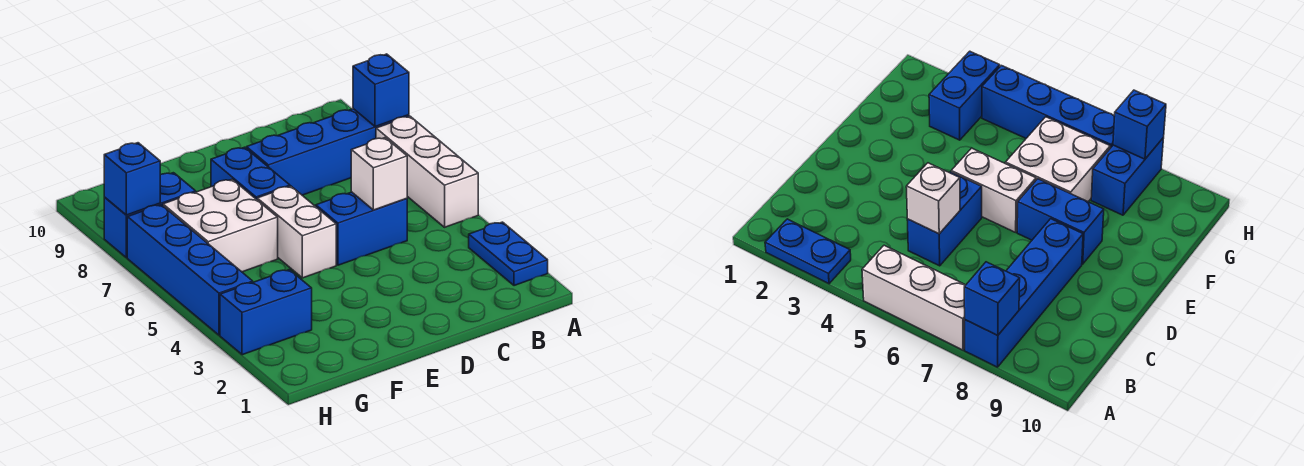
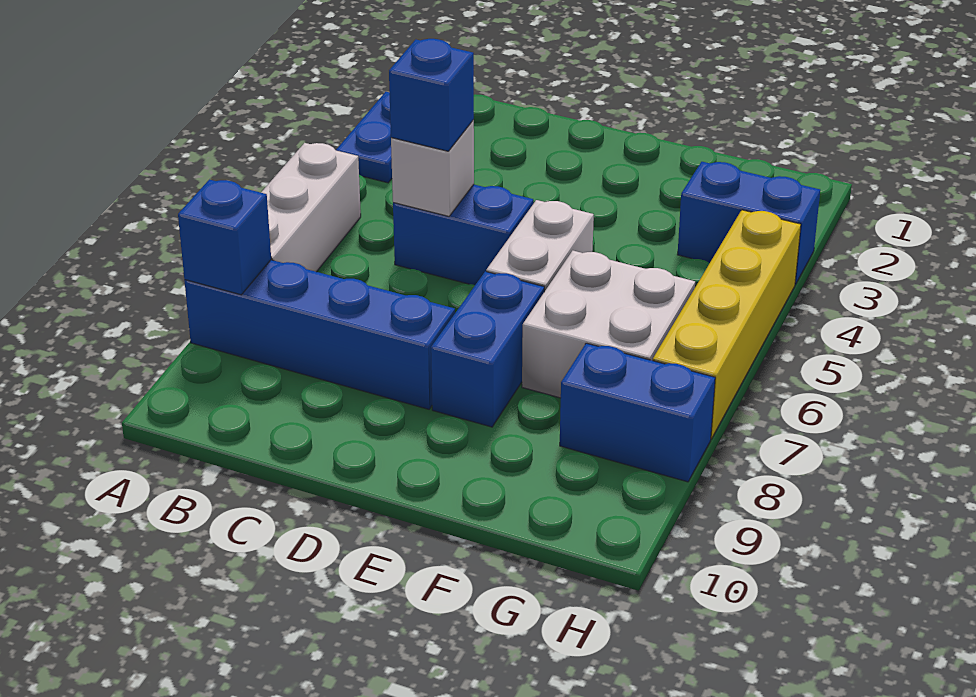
blue 1x4 brick [127,205,253,335] -> yellow 1x4 brick [653,210,801,439]
blue 1x1 brick [104,143,160,215] -> blue 1x1 brick moved to [389,39,474,151]

